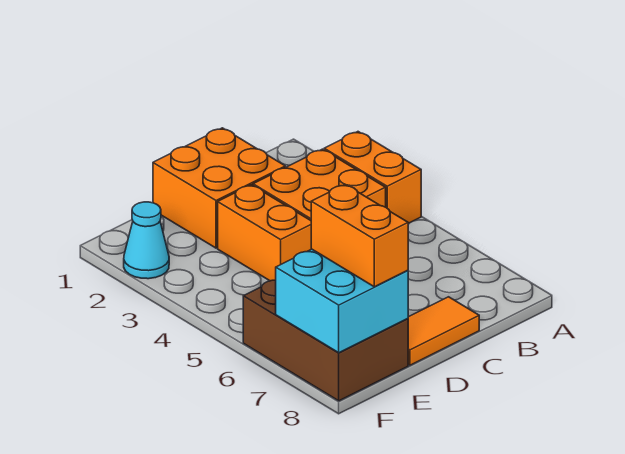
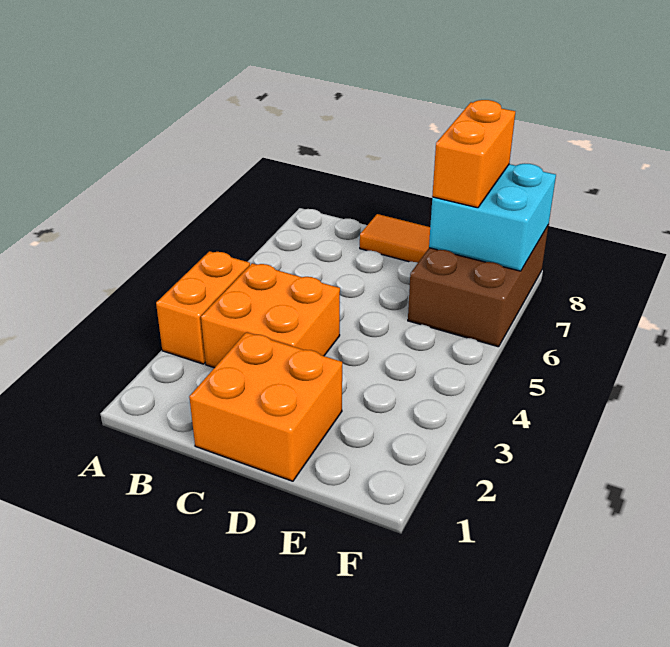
orange 1x2 brick [218,185,311,281] -> none
cyan 1x1 cone [124,202,169,279] -> none

